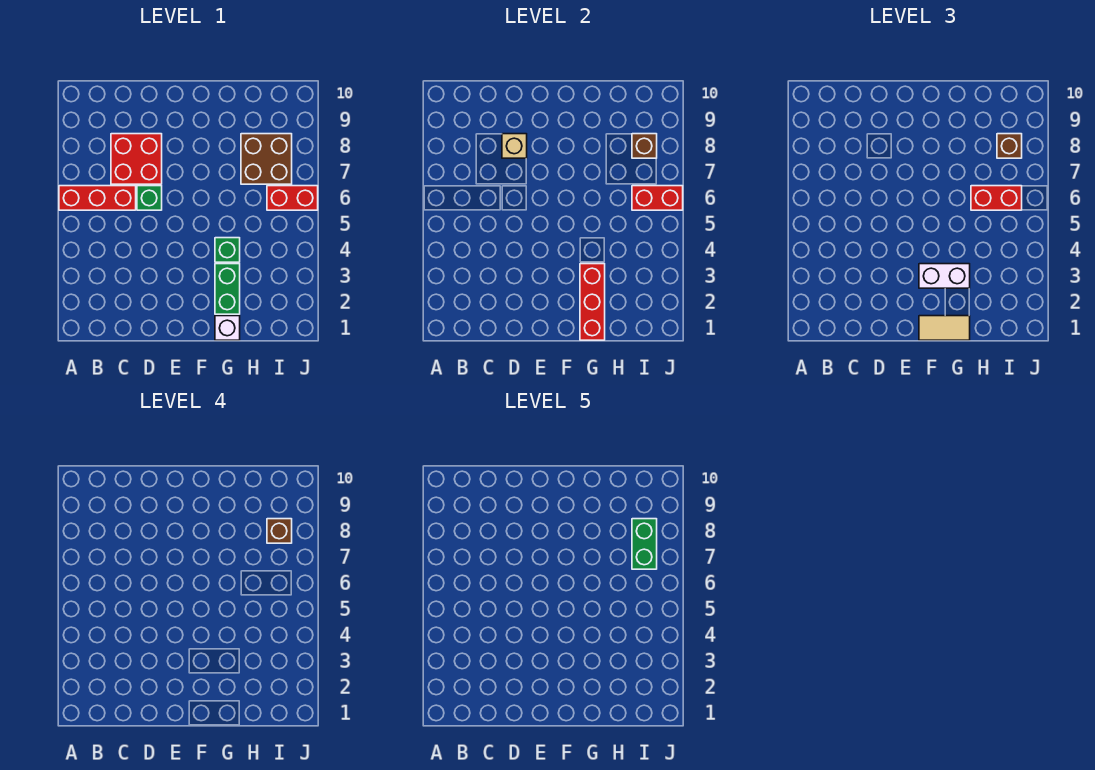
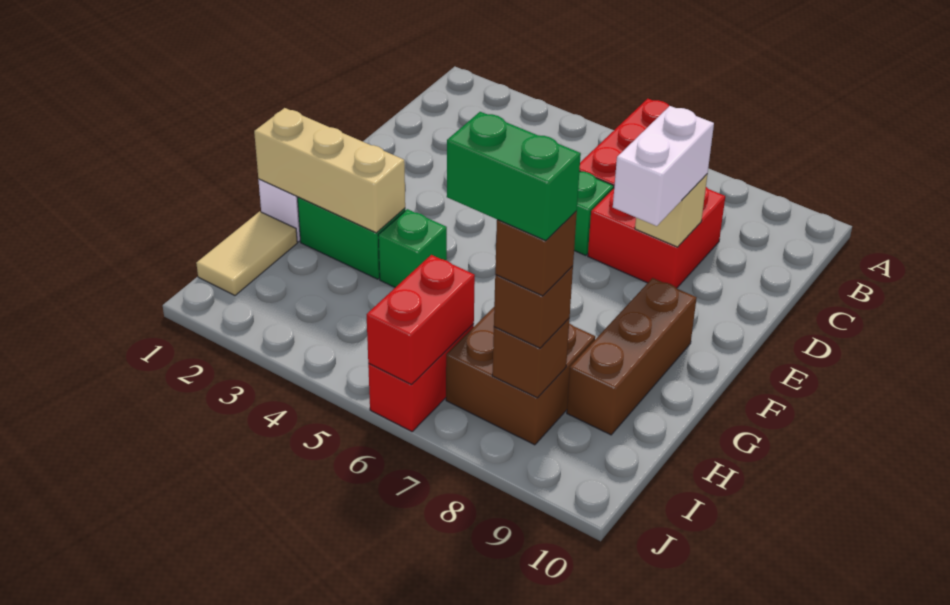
tan 1x2 tile [919,316,970,340] -> tan 1x2 tile moved to [196,211,297,295]
white 1x2 brick [919,264,970,288] -> white 1x2 brick moved to [613,106,714,226]
none -> brown 1x3 brick [567,278,697,435]
red 1x3 brick [580,264,605,340] -> tan 1x3 brick [254,108,405,233]
red 1x2 brick [971,186,1022,210] -> none

